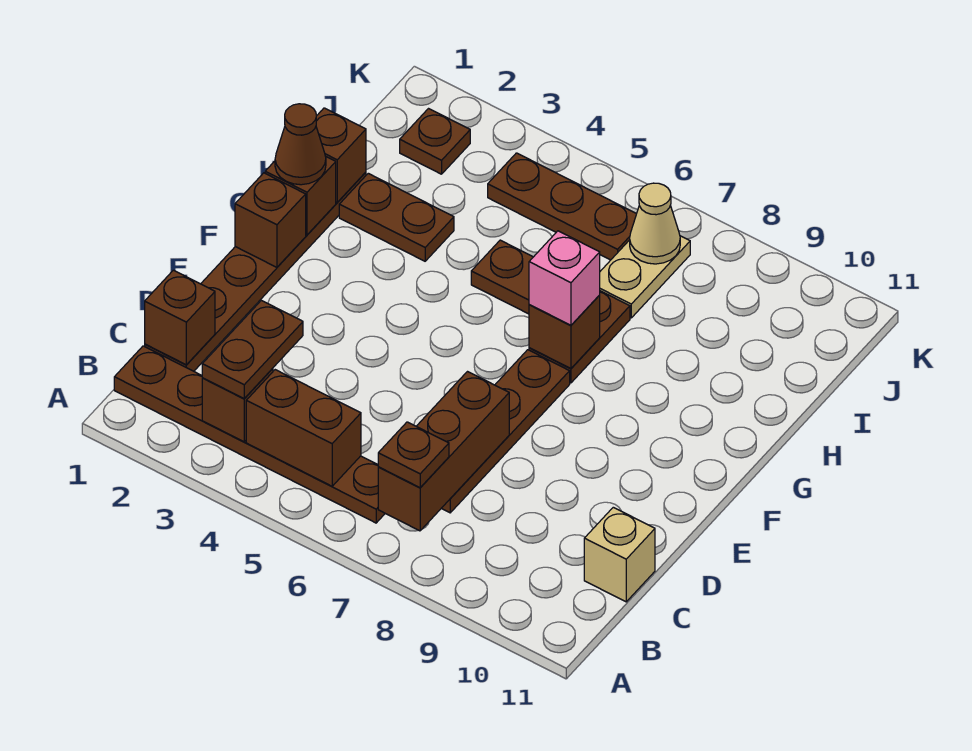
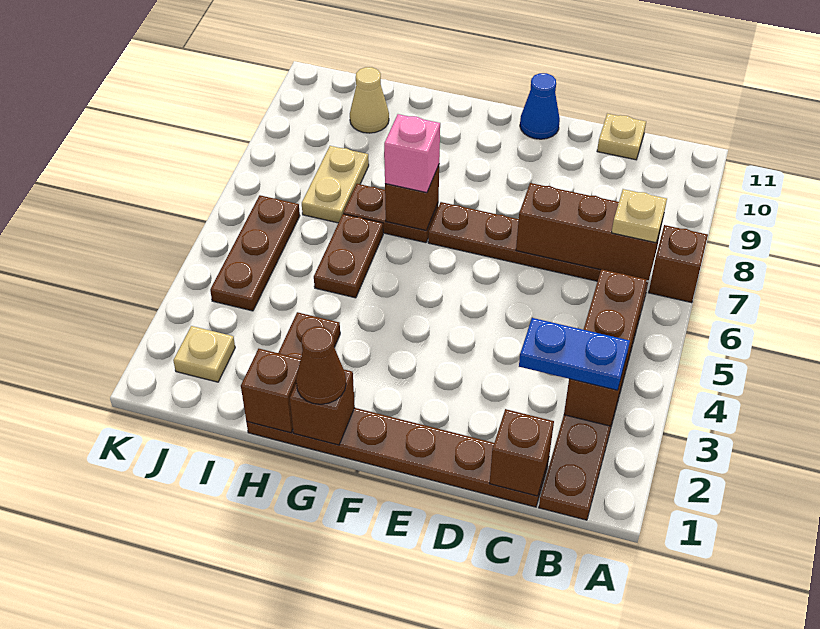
brown 1x2 plate [202,300,303,399] -> blue 1x2 plate [519,318,630,390]
brown 1x1 plate [378,422,449,488] -> tan 1x1 plate [612,189,667,243]
tan 1x1 brick [584,507,655,602] -> tan 1x1 plate [597,114,646,160]
none -> blue 1x1 cone [520,73,560,139]
brown 1x1 brick [235,173,306,267] -> brown 1x1 brick moved to [649,225,708,303]
tan 1x2 plate [600,236,690,318] -> tan 1x2 plate turned to [302,146,369,223]
brown 1x1 plate [400,109,470,174] -> tan 1x1 plate [173,326,235,382]
tan 1x1 cone [630,183,680,264] -> tan 1x1 cone moved to [350,67,389,133]

